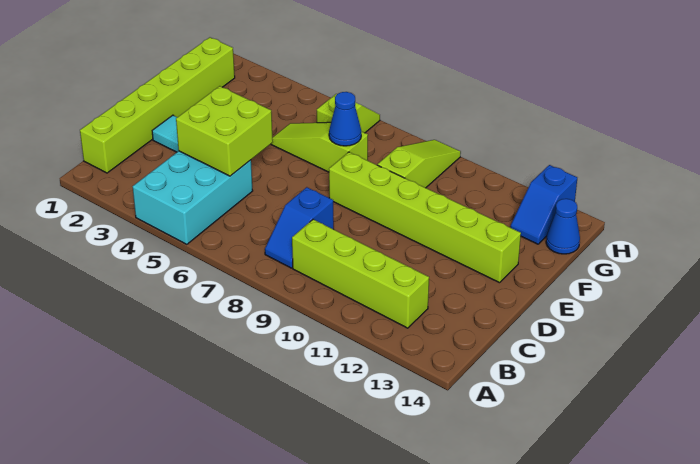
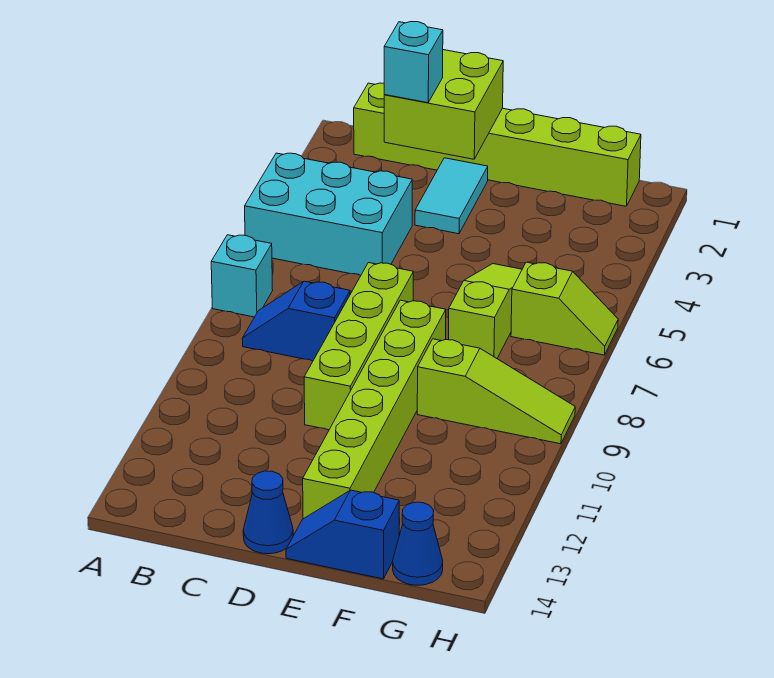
none -> cyan 1x1 brick [211,235,273,317]
lime 1x4 brick [292,219,429,328] -> lime 1x4 brick moved to [304,263,413,430]
none -> cyan 1x1 brick [384,22,443,103]
lime 2x2 brick [176,86,273,176] -> lime 2x2 brick moved to [384,50,503,159]
blue 1x1 cone [329,92,361,146] -> blue 1x1 cone moved to [243,471,293,554]
blue 1x2 slope [510,165,577,244] -> blue 1x2 slope moved to [286,490,399,579]

